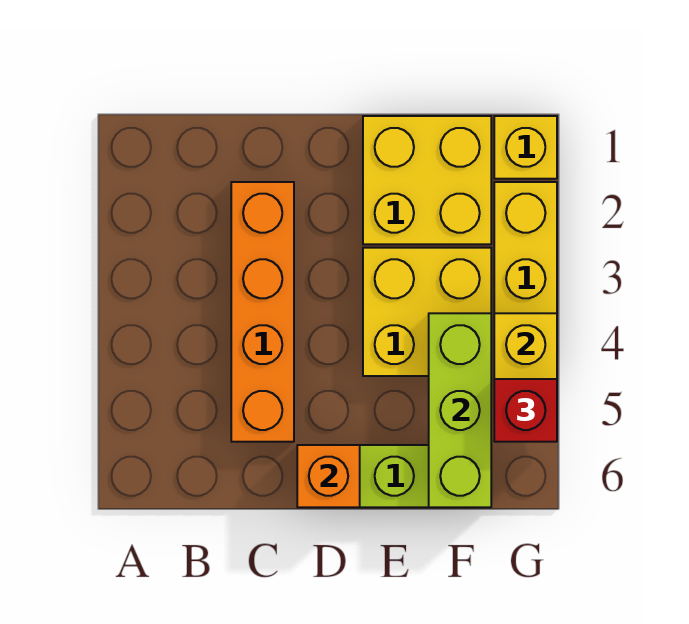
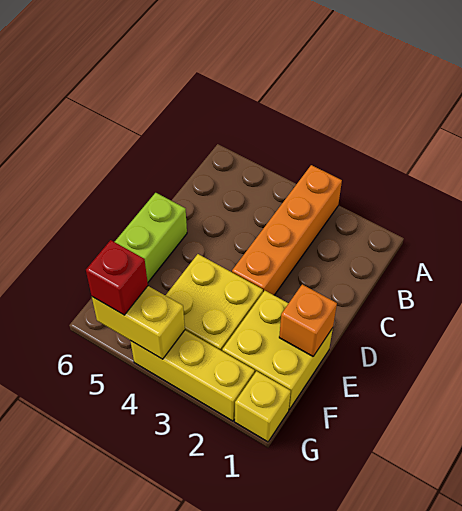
orange 1x4 brick [231,182,294,442] -> orange 1x4 brick turned to [232,165,342,295]
orange 1x1 brick [297,445,360,507] -> orange 1x1 brick moved to [279,284,337,356]
lime 1x3 brick [429,313,491,507] -> none

